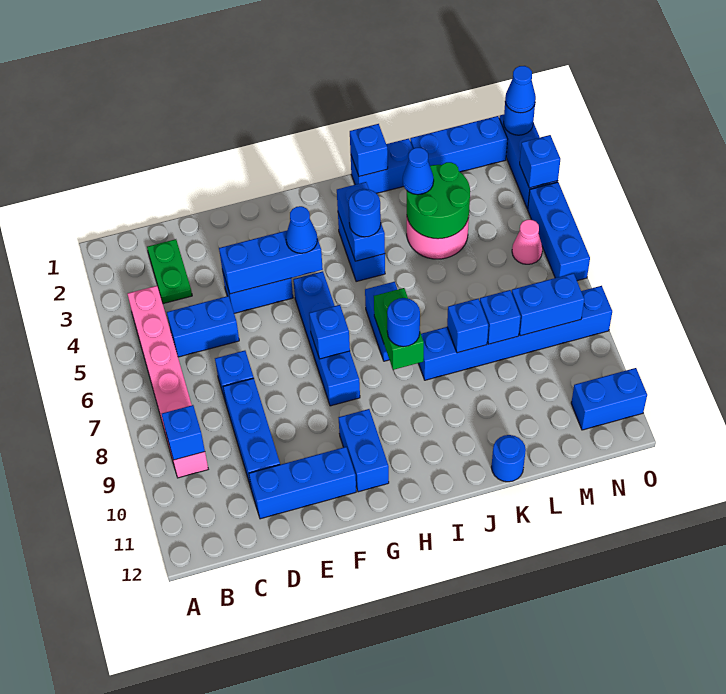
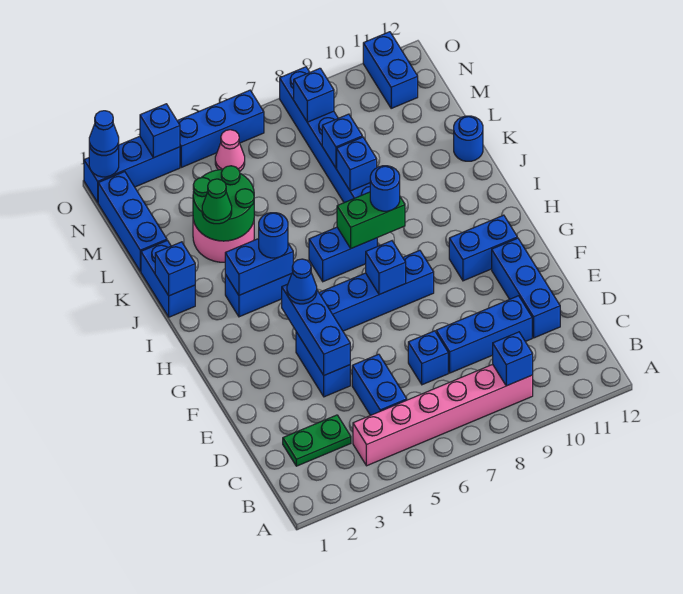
blue 1x1 cone [403,148,434,195] -> green 1x1 cone [202,179,232,224]
blue 1x2 brick [511,273,584,336] -> blue 1x1 brick [294,68,334,122]

